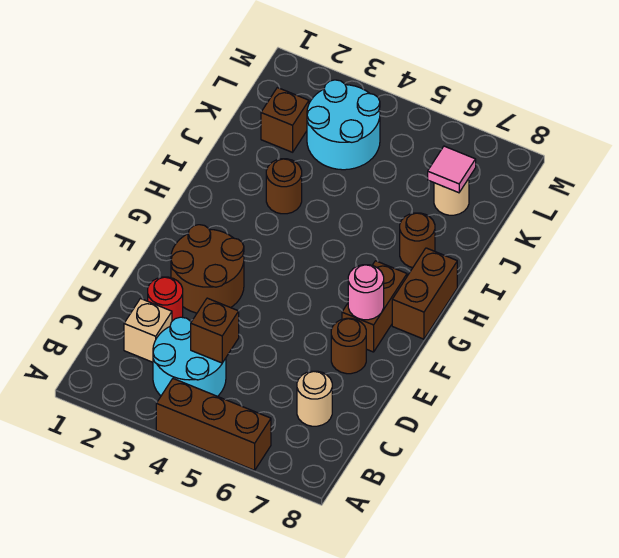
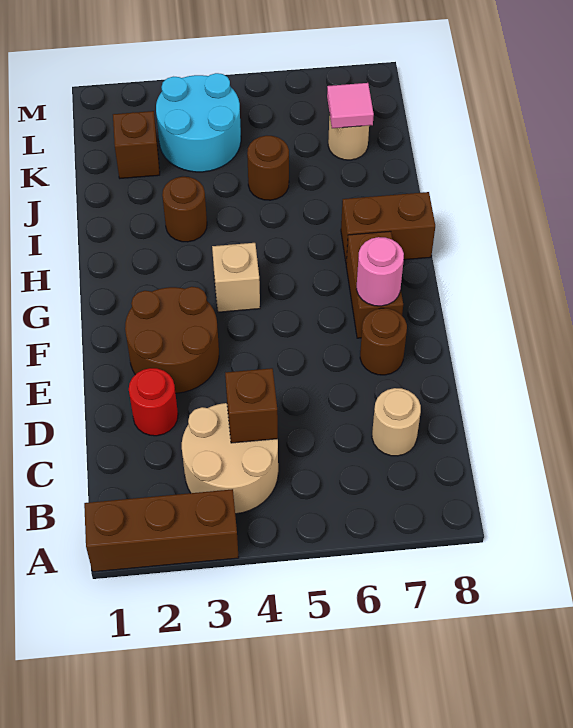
brown 1x3 brick [156,379,271,470] -> brown 1x3 brick moved to [84,489,239,572]
cyan 2x2 round brick [153,317,226,396] -> tan 2x2 round brick [182,403,278,514]
tan 1x1 brick [124,299,172,362] -> tan 1x1 brick moved to [212,243,260,312]
brown 1x2 brick [392,248,457,339] -> brown 1x2 brick turned to [341,192,435,263]
brown 1x1 round brick [400,213,435,268] -> brown 1x1 round brick moved to [247,136,289,200]

